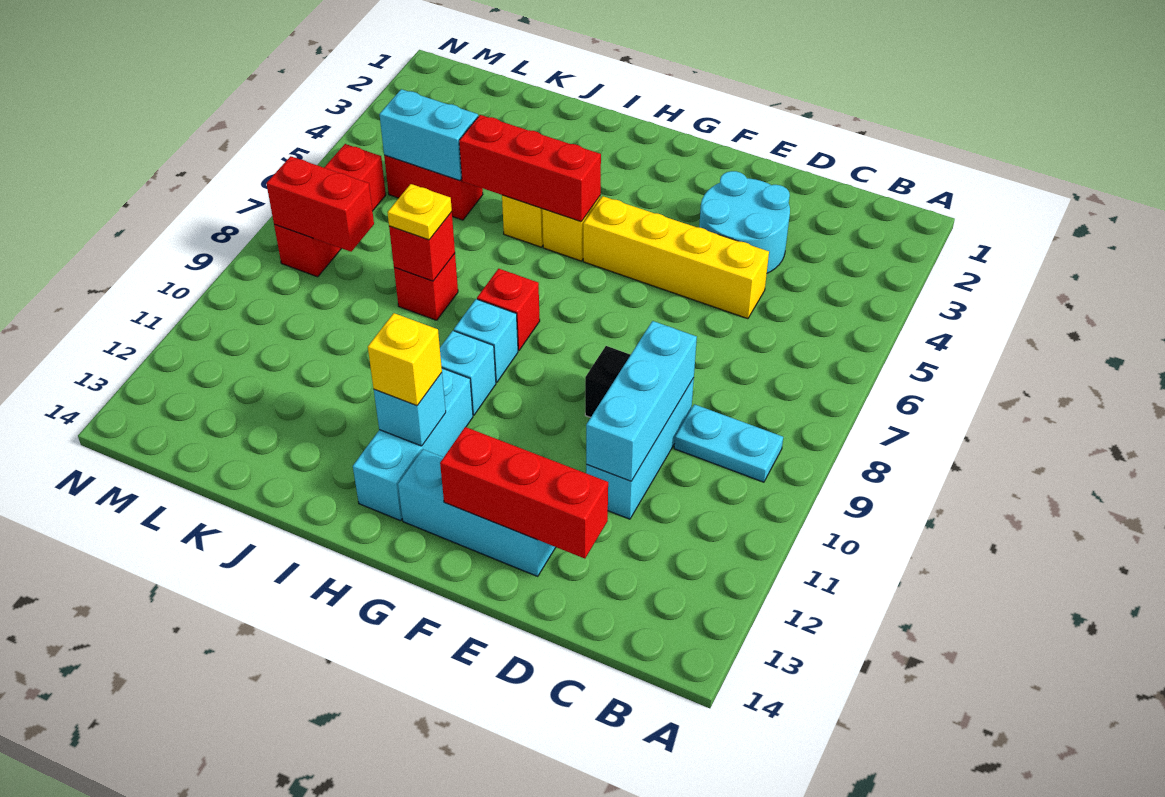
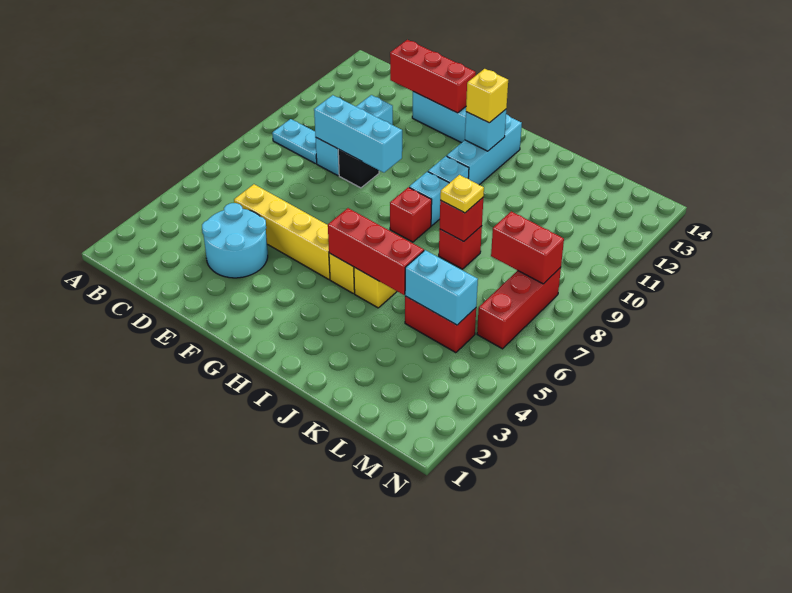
cyan 1x3 brick [586,321,697,481] -> cyan 1x3 brick turned to [314,95,402,173]

